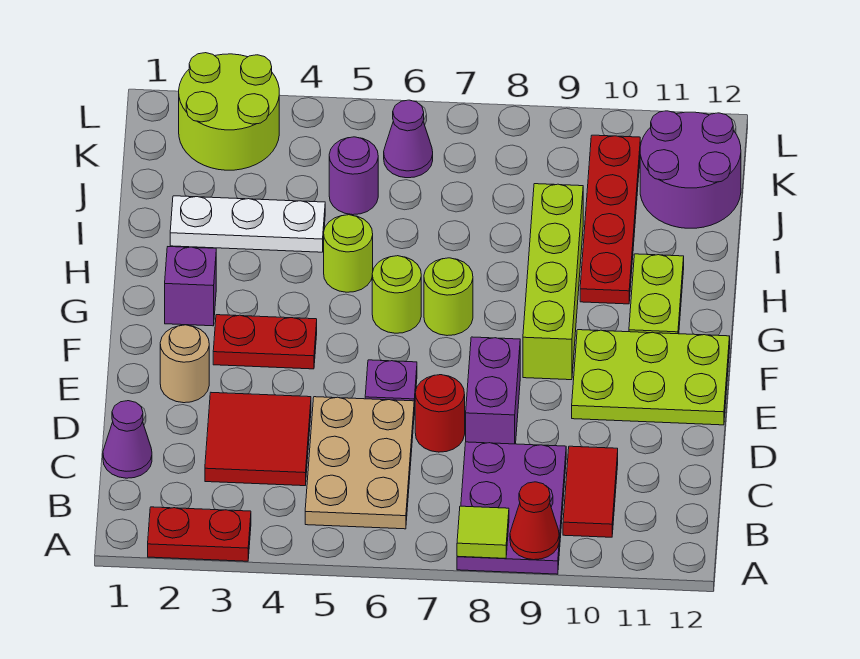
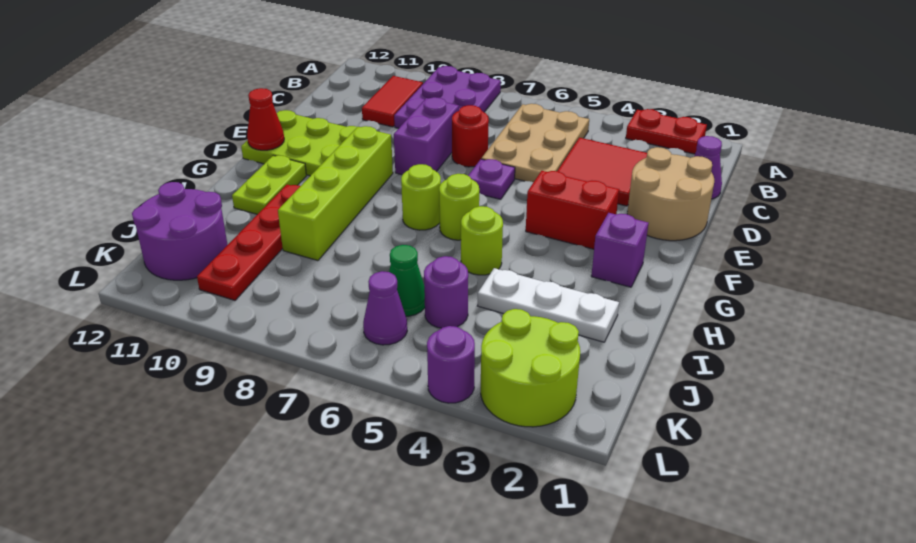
lime 1x1 tile [457,506,509,558] -> none
red 1x1 cone [510,482,559,560] -> red 1x1 cone moved to [247,88,284,150]
tan 1x1 round brick [160,325,209,403] -> tan 2x2 round brick [627,147,714,241]
red 1x2 plate [213,315,317,369] -> red 1x2 brick [526,171,619,249]
none -> green 1x1 cone [389,245,425,316]
none -> purple 1x1 round brick [427,326,475,403]

